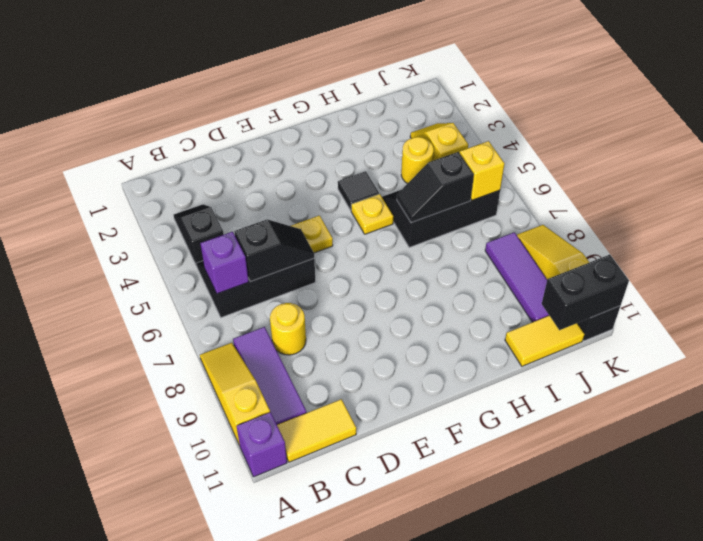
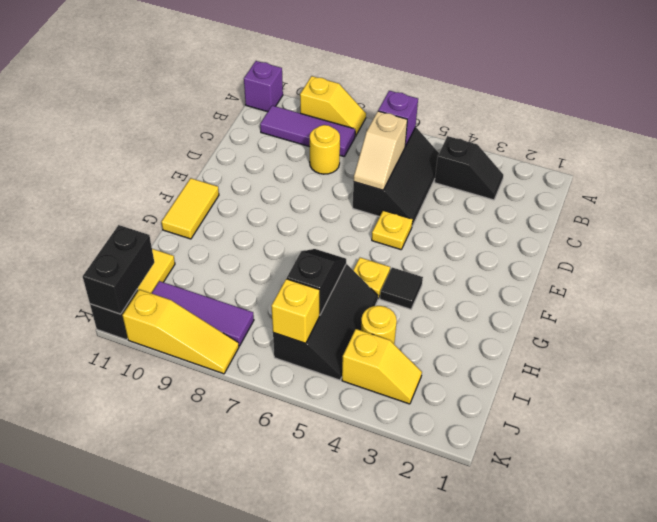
yellow 1x3 slope [200,343,270,445] -> yellow 1x2 slope [300,76,366,137]
yellow 1x2 tile [277,399,356,462] -> yellow 1x2 tile moved to [162,178,219,239]
black 1x2 slope [235,219,314,282] -> tan 1x2 slope [354,111,407,190]

